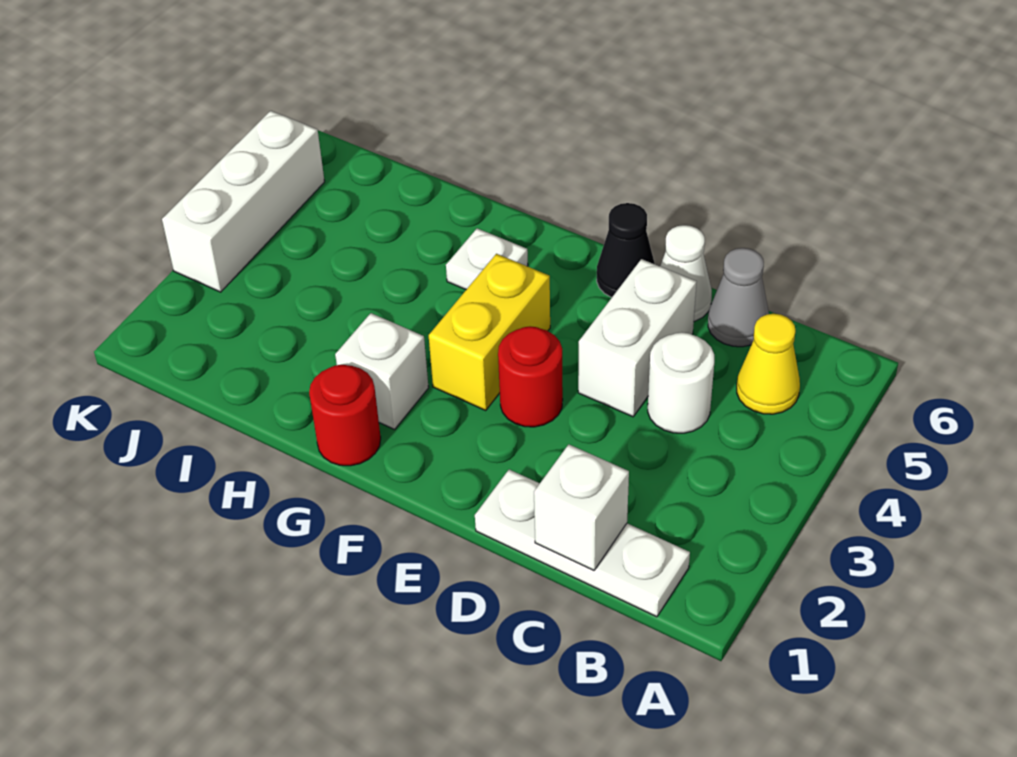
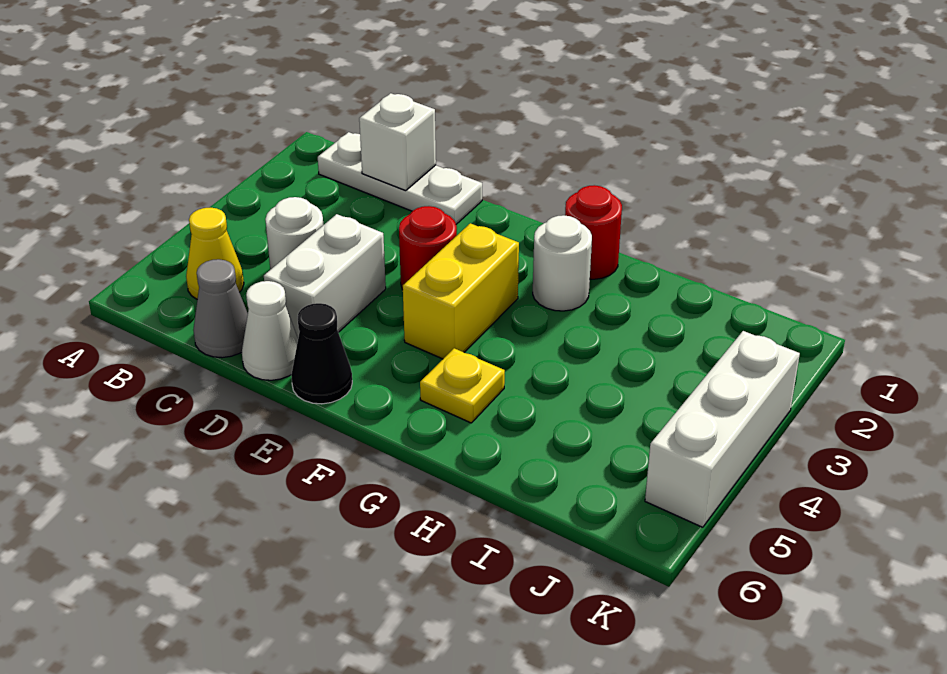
white 1x1 brick [335,313,429,429] -> white 1x1 round brick [533,215,592,311]
white 1x1 plate [446,228,528,290] -> yellow 1x1 plate [420,348,505,423]

